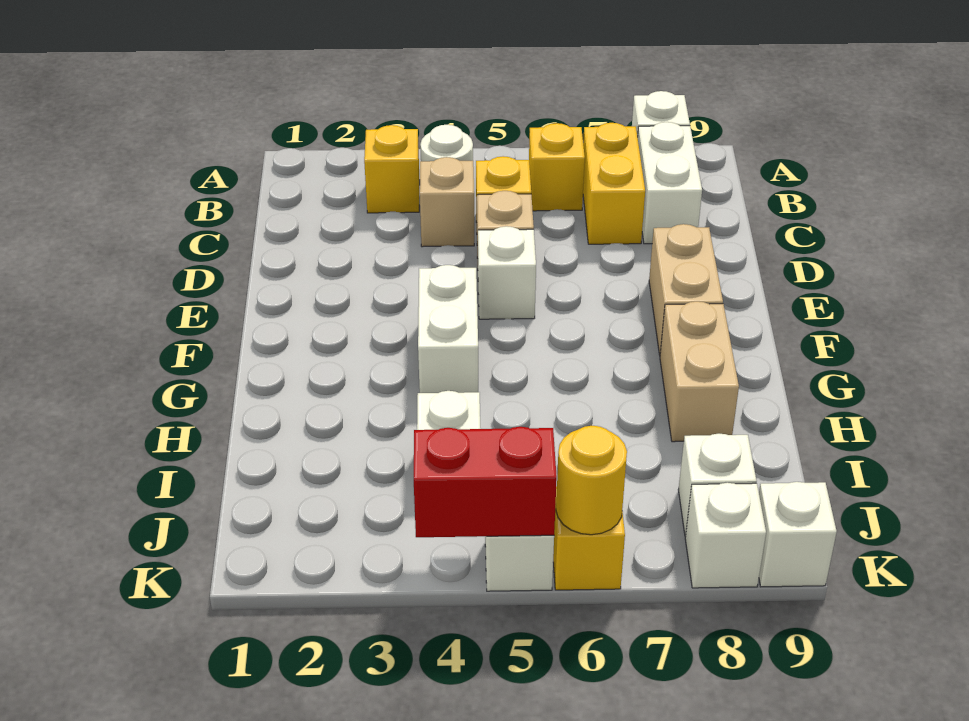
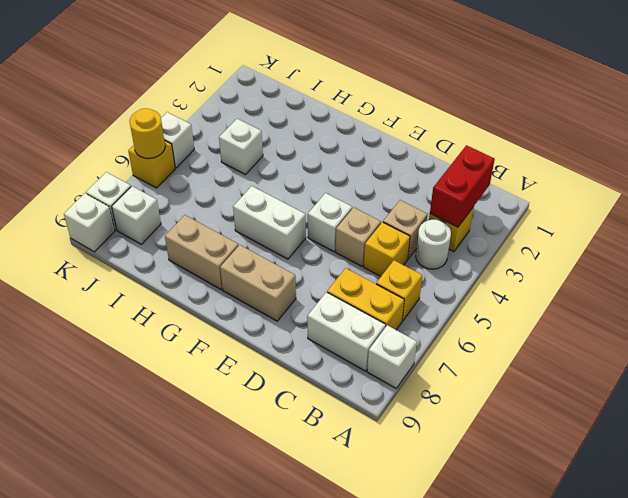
white 1x2 brick [418,265,478,393] -> white 1x2 brick moved to [233,186,306,259]
red 1x2 brick [414,427,557,537] -> red 1x2 brick moved to [430,145,495,227]

